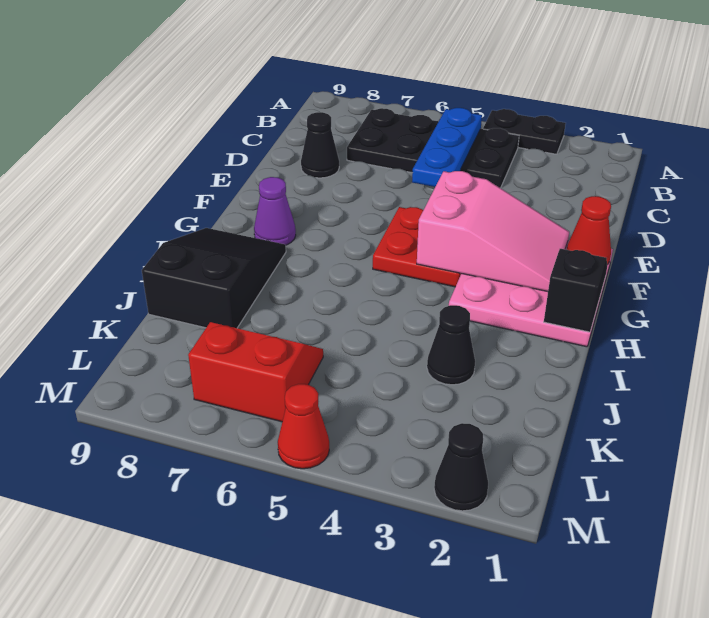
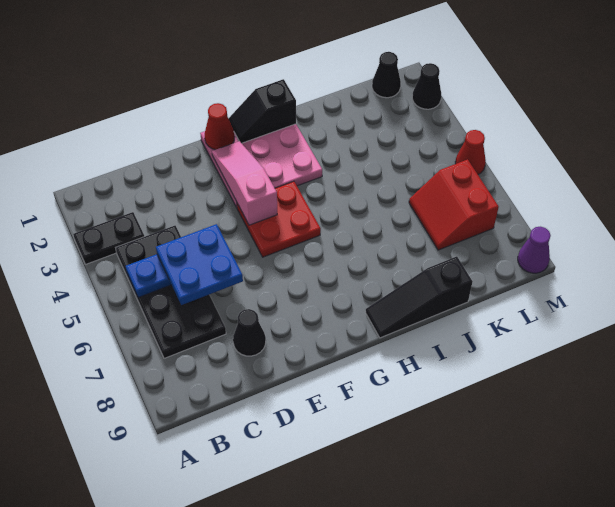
black 1x2 plate [483,109,566,154] -> black 1x2 plate turned to [73,212,145,264]
none -> blue 2x2 plate [156,224,243,305]
pink 2x3 slope [417,171,569,292] -> pink 1x3 slope [212,141,277,225]
purple 1x1 cone [254,177,296,245] -> purple 1x1 cone moved to [518,227,551,273]
black 2x3 slope [142,228,286,328] -> black 1x3 slope [365,256,473,338]
black 1x1 cone [427,305,475,385] -> black 1x1 cone moved to [372,52,401,98]

